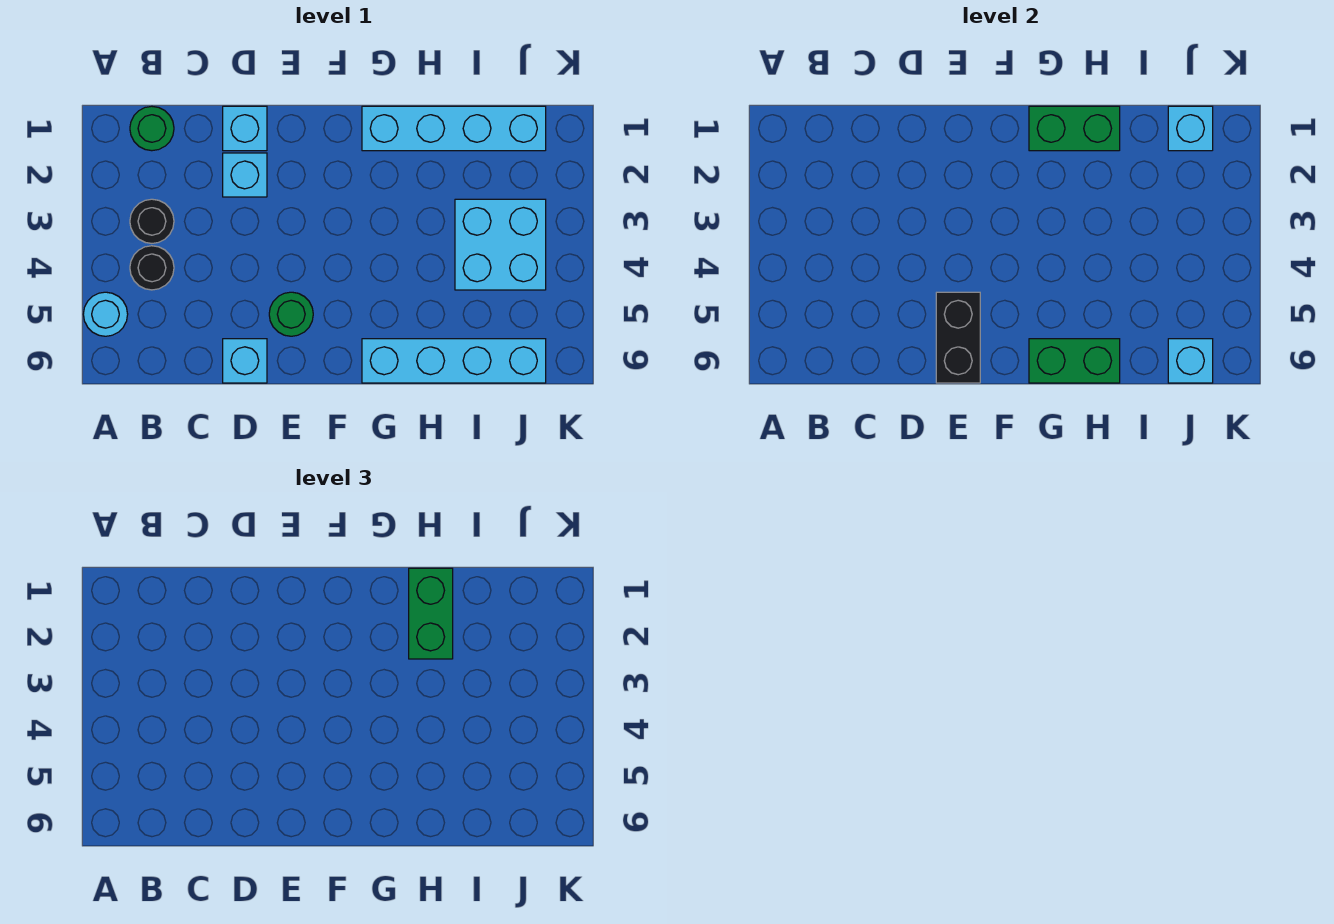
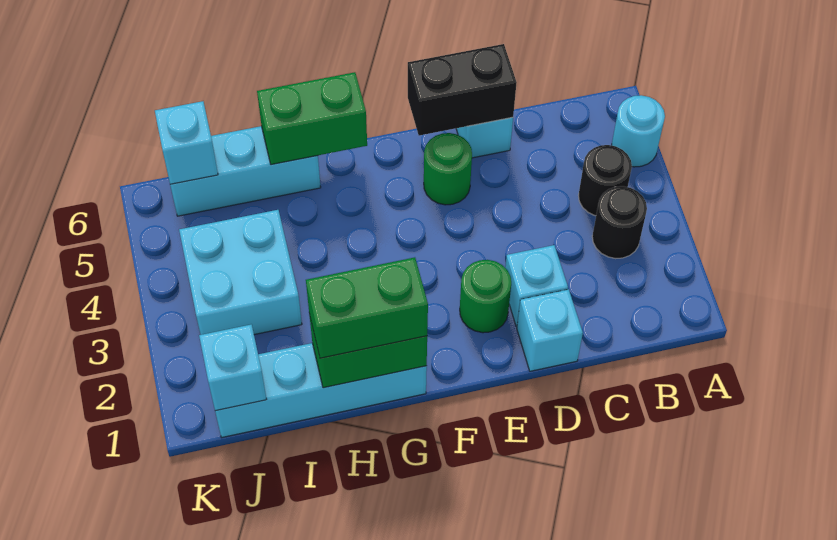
green 1x1 round brick [130,106,174,151] -> green 1x1 round brick moved to [460,260,511,333]
black 1x2 brick [936,292,980,383] -> black 1x2 brick turned to [408,44,517,136]
cyan 1x4 brick [362,339,546,383] -> cyan 1x3 brick [170,126,321,216]
green 1x2 brick [409,568,453,659] -> green 1x2 brick turned to [306,257,428,358]

